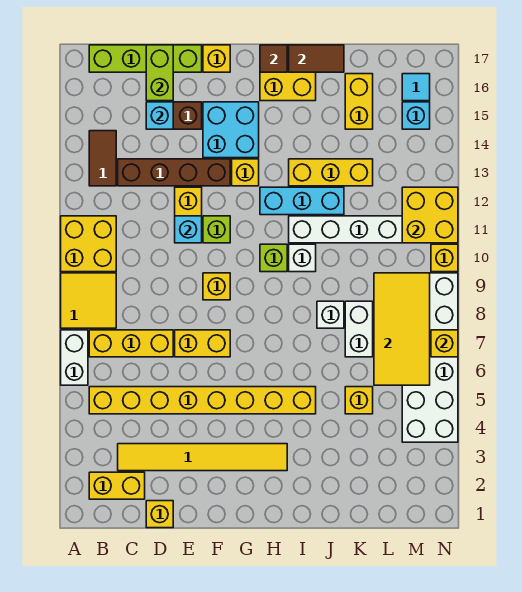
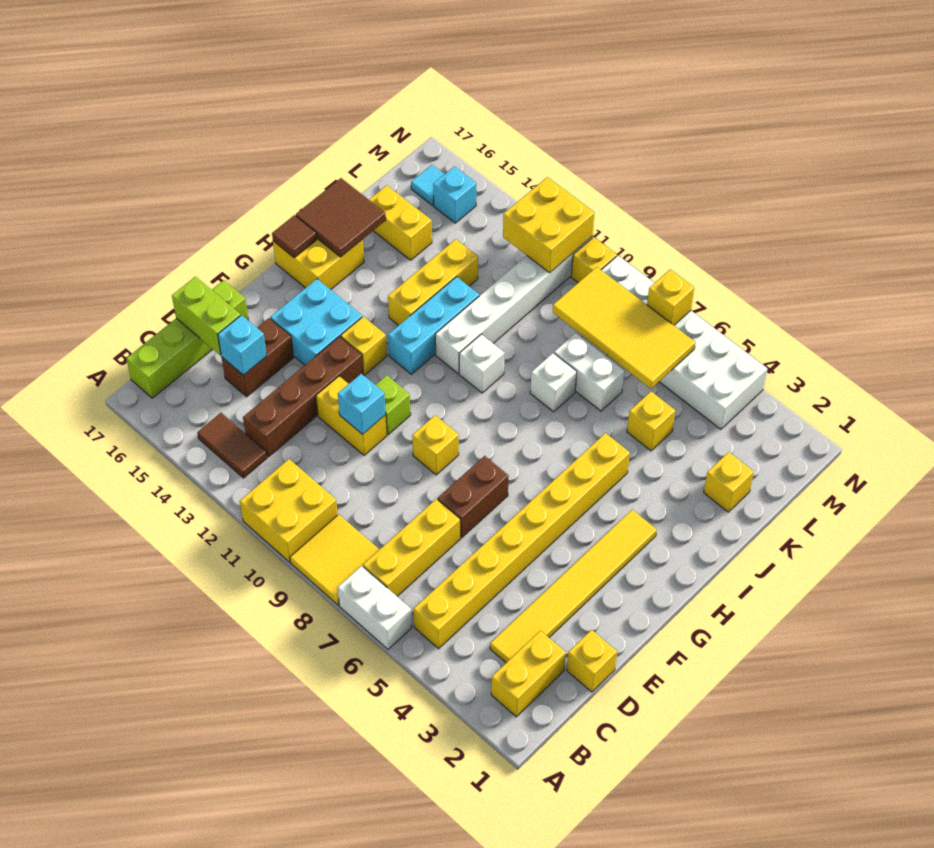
yellow 1x2 brick [175,330,230,357] -> brown 1x2 brick [438,456,509,538]
yellow 1x1 brick [203,45,230,72] -> yellow 1x1 brick moved to [704,452,754,512]
lime 1x1 brick [260,244,287,272] -> none
brown 1x2 tile [289,45,344,72] -> brown 2x2 tile [296,178,386,257]

